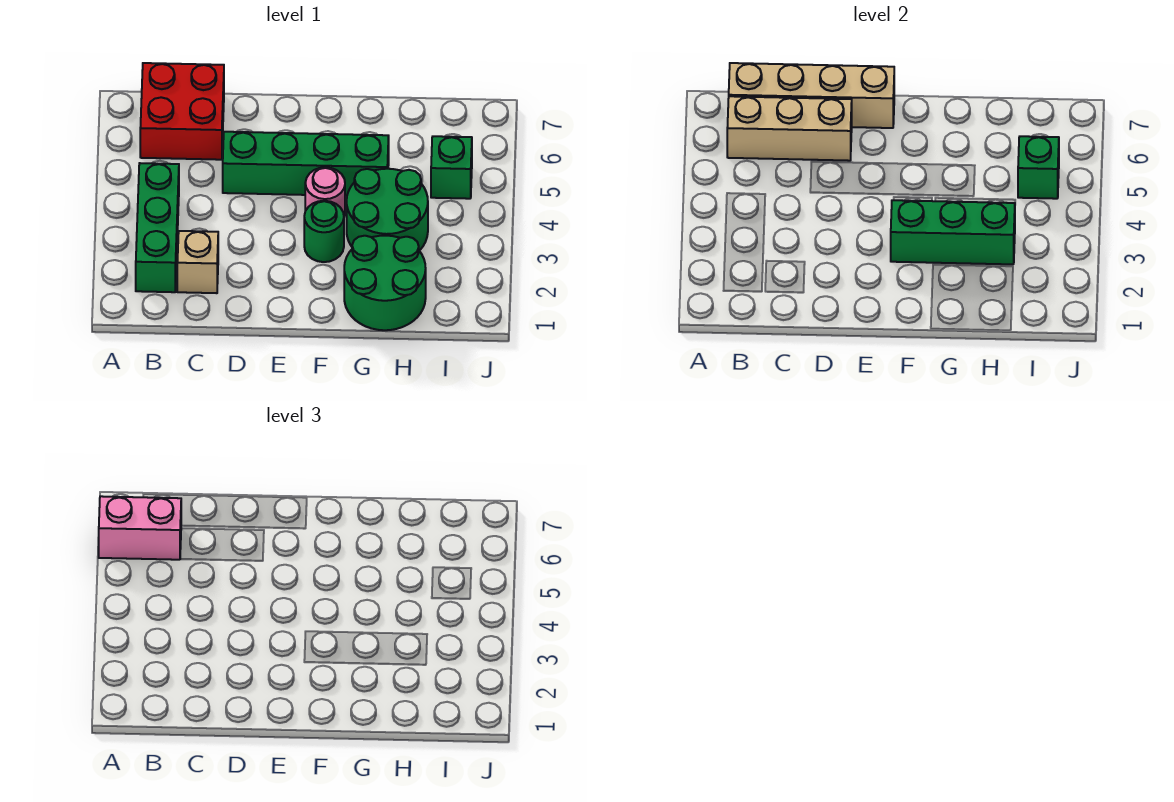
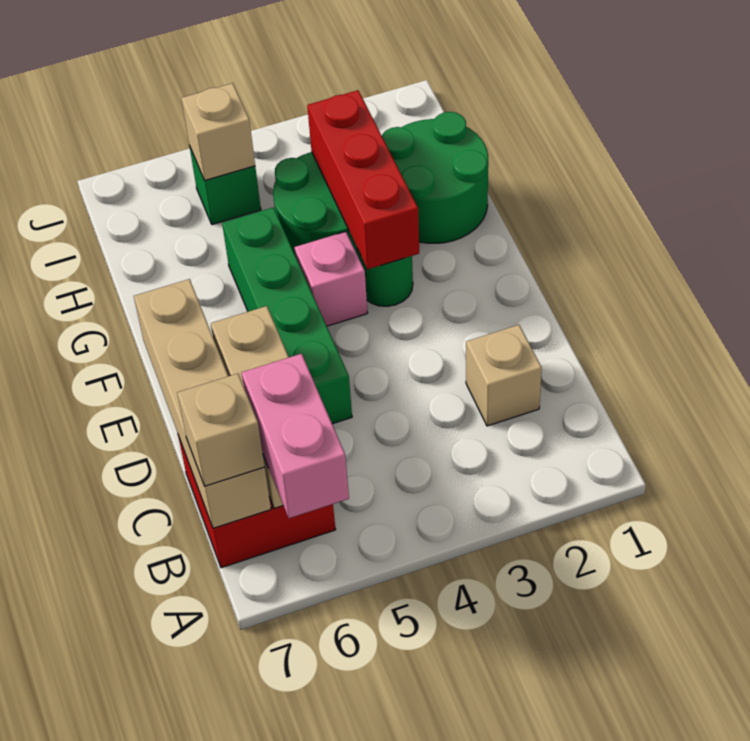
green 1x3 brick [136,163,179,292] -> none
none -> tan 1x1 brick [177,374,265,486]
green 1x3 brick [891,200,1015,264] -> red 1x3 brick [307,90,419,269]
pink 1x1 round brick [305,167,345,216] -> pink 1x1 brick [294,232,368,326]
green 1x1 brick [1018,136,1059,199] -> tan 1x1 brick [182,83,255,181]

